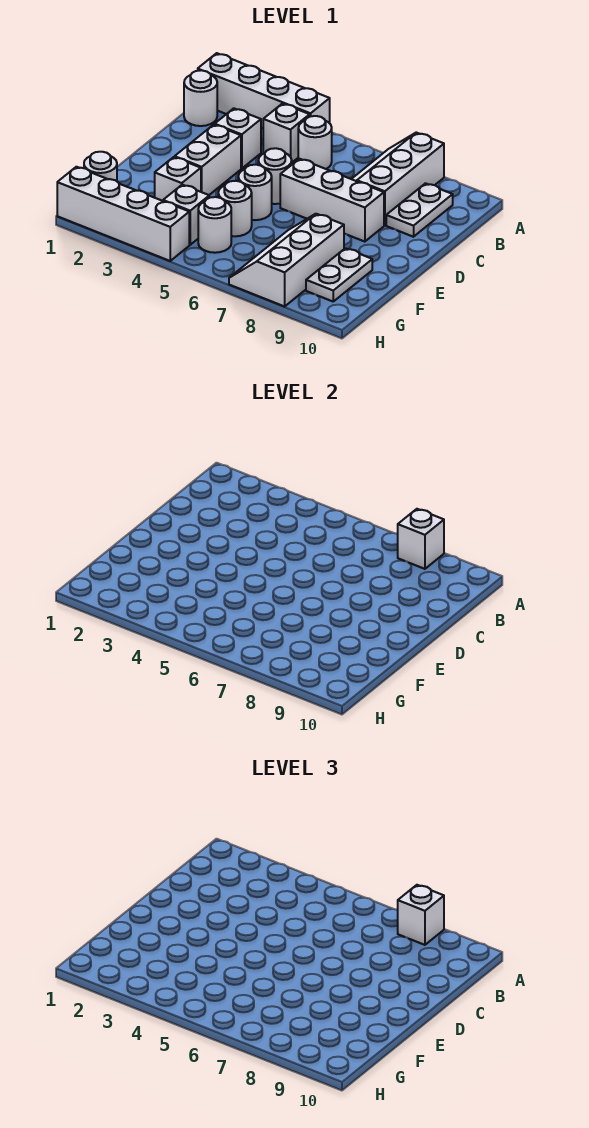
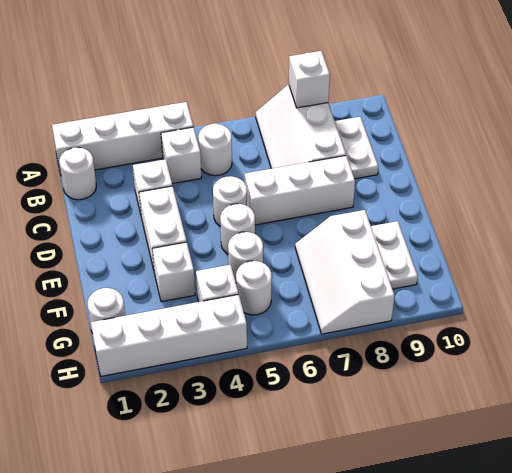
white 1x1 brick [398,885,444,945] -> none

